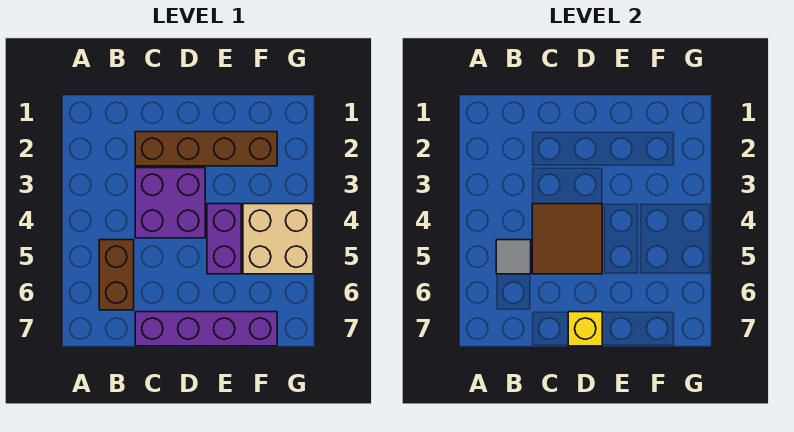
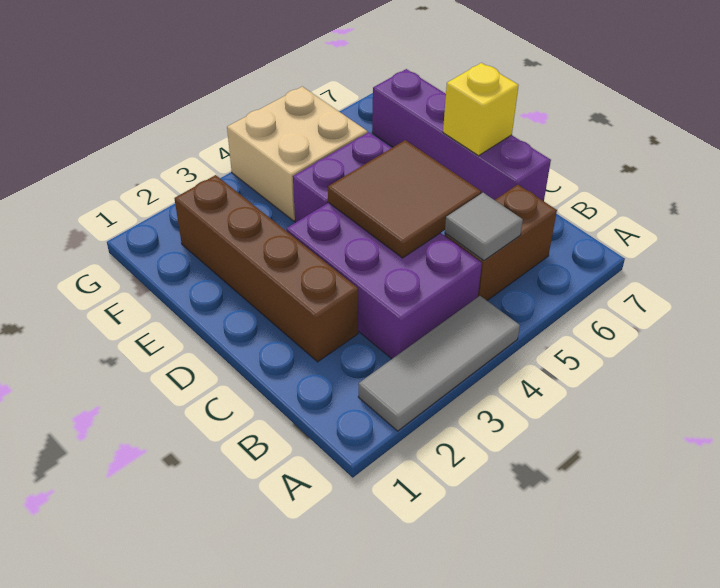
none -> grey 1x3 tile [359,296,520,431]
purple 2x2 brick [135,168,205,238] -> purple 2x3 brick [286,203,482,359]

